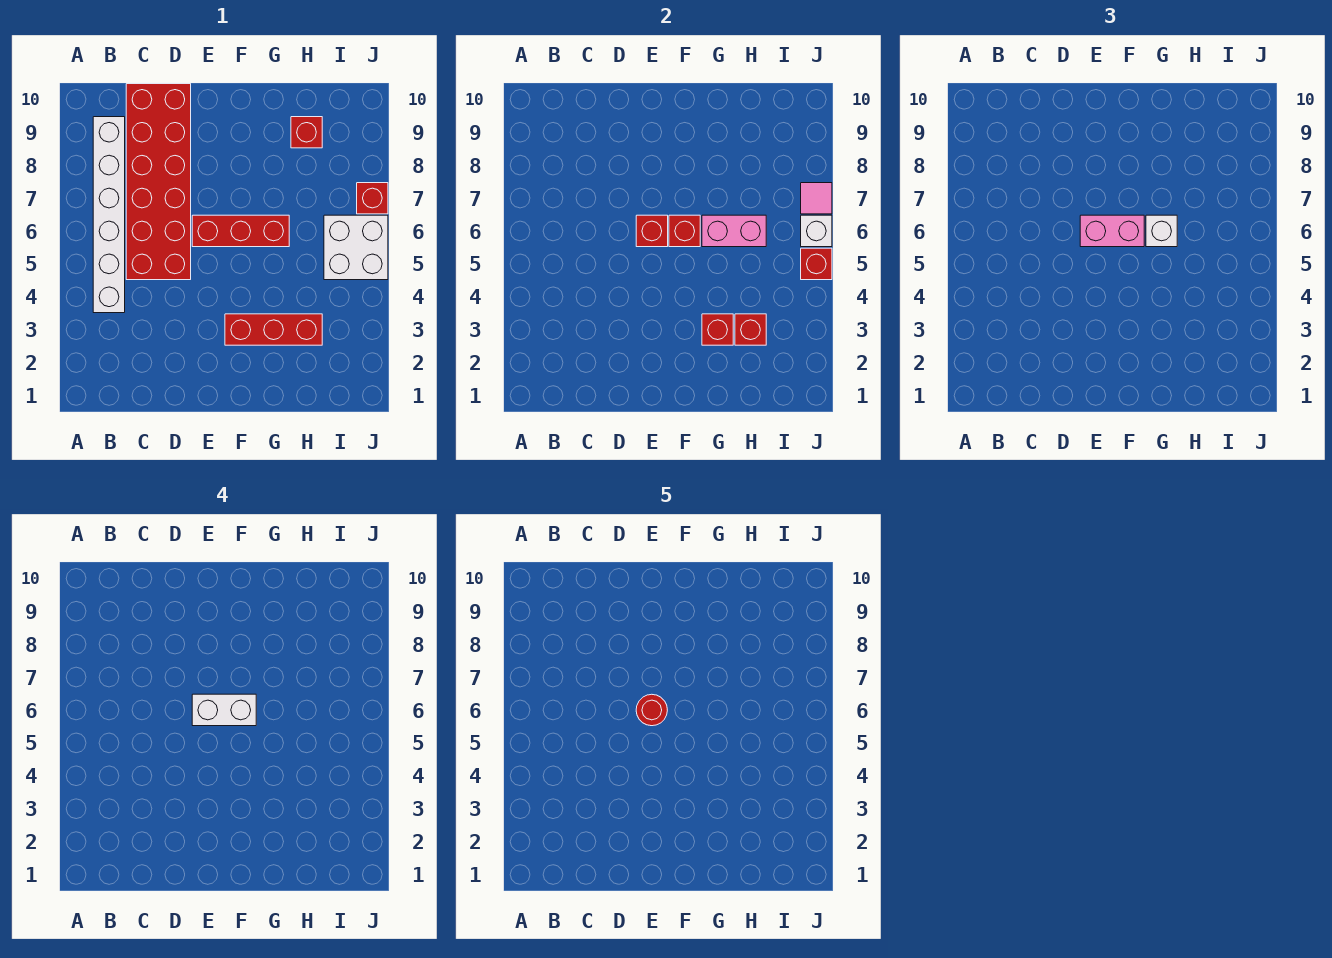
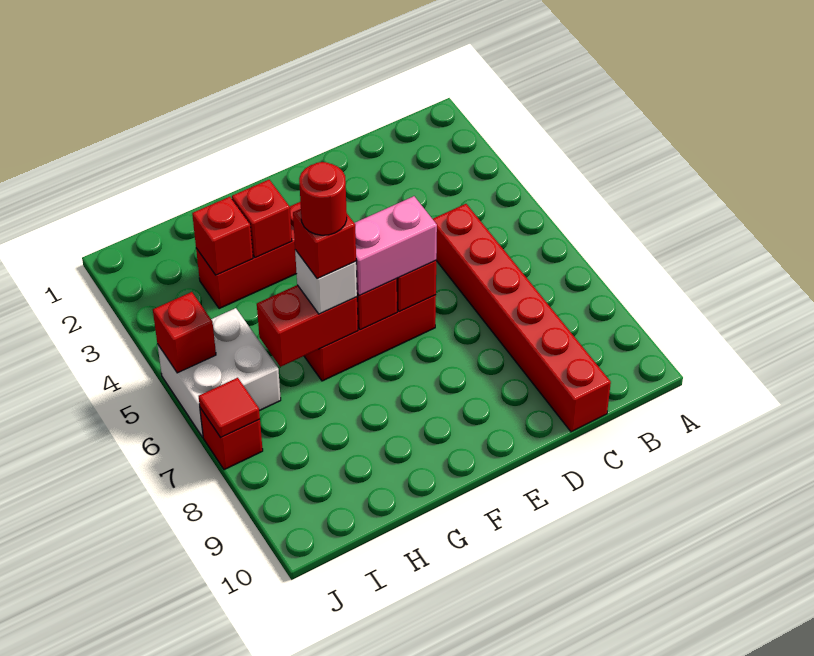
white 1x6 brick [93,117,125,313] -> none
red 2x6 brick [126,84,191,280] -> red 1x6 brick [433,204,611,432]
white 1x2 brick [192,694,256,726] -> none
red 1x1 round brick [636,694,667,726] -> red 1x1 round brick moved to [299,162,347,235]
pink 1x2 brick [702,215,766,247] -> red 1x2 brick [257,285,358,367]
red 1x1 brick [291,117,322,148] -> red 1x1 brick moved to [293,209,356,279]
white 1x1 brick [801,215,832,247] -> none
pink 1x1 tile [801,183,832,214] -> red 1x1 tile [199,378,260,438]

